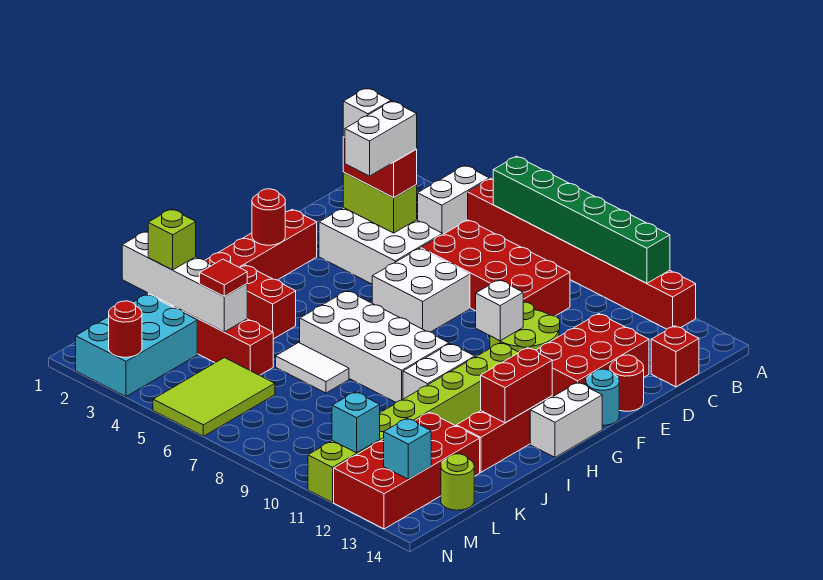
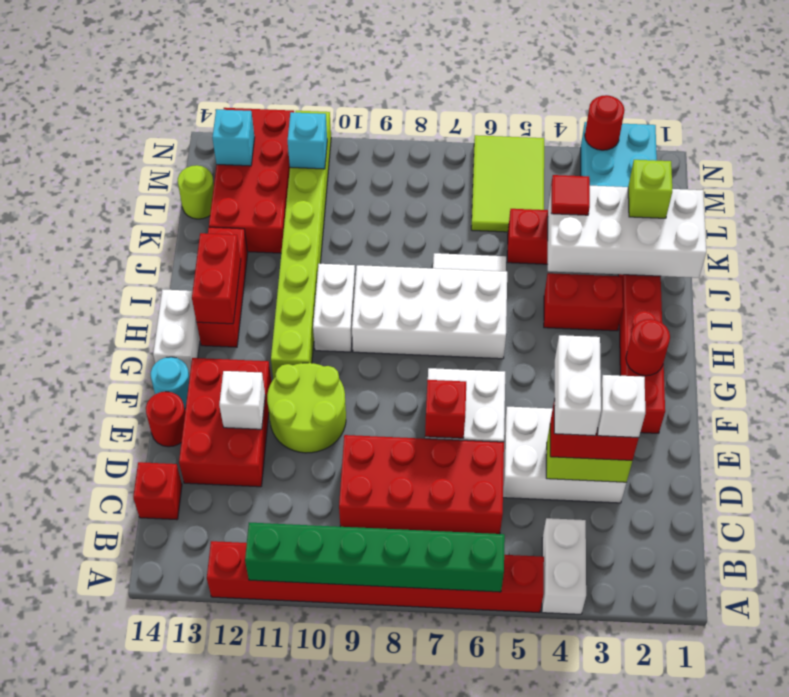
none -> red 1x1 brick [425,380,466,438]
white 1x1 brick [476,280,523,341] -> white 1x1 brick moved to [219,371,265,429]
white 1x4 brick [122,231,247,332] -> white 2x4 brick [548,186,706,278]

